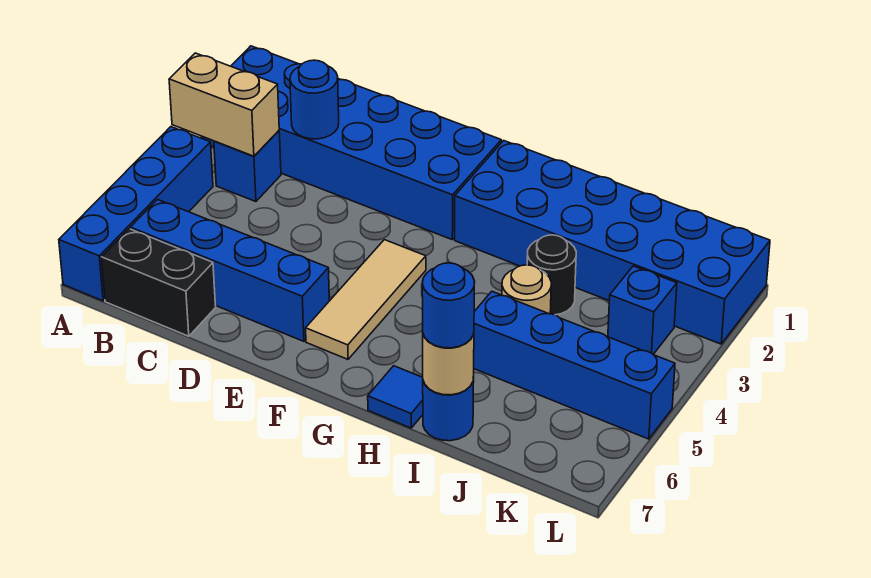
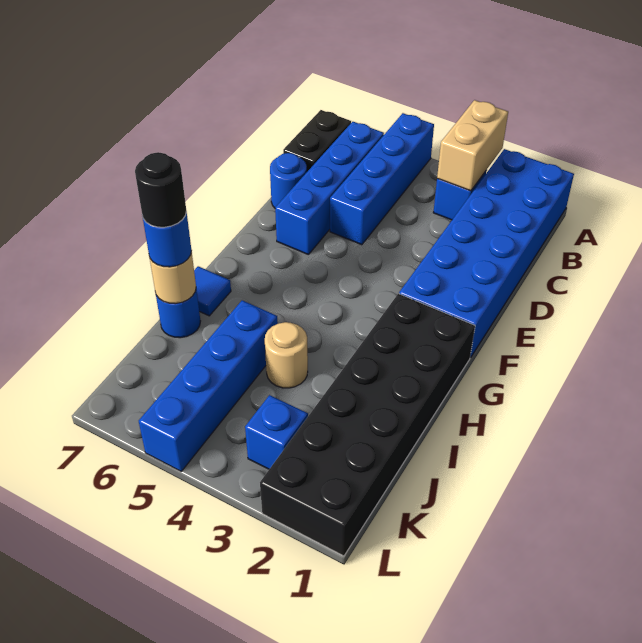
blue 1x4 brick [59,127,213,301] -> blue 1x4 brick turned to [330,113,434,245]
blue 1x1 round brick [290,60,339,139] -> blue 1x1 round brick moved to [270,153,307,208]
tan 1x3 tile [306,240,426,359] -> none
blue 2x6 brick [455,141,770,344] -> black 2x6 brick [260,294,475,556]
black 1x1 round brick [527,235,576,315] -> black 1x1 round brick moved to [135,152,186,227]

